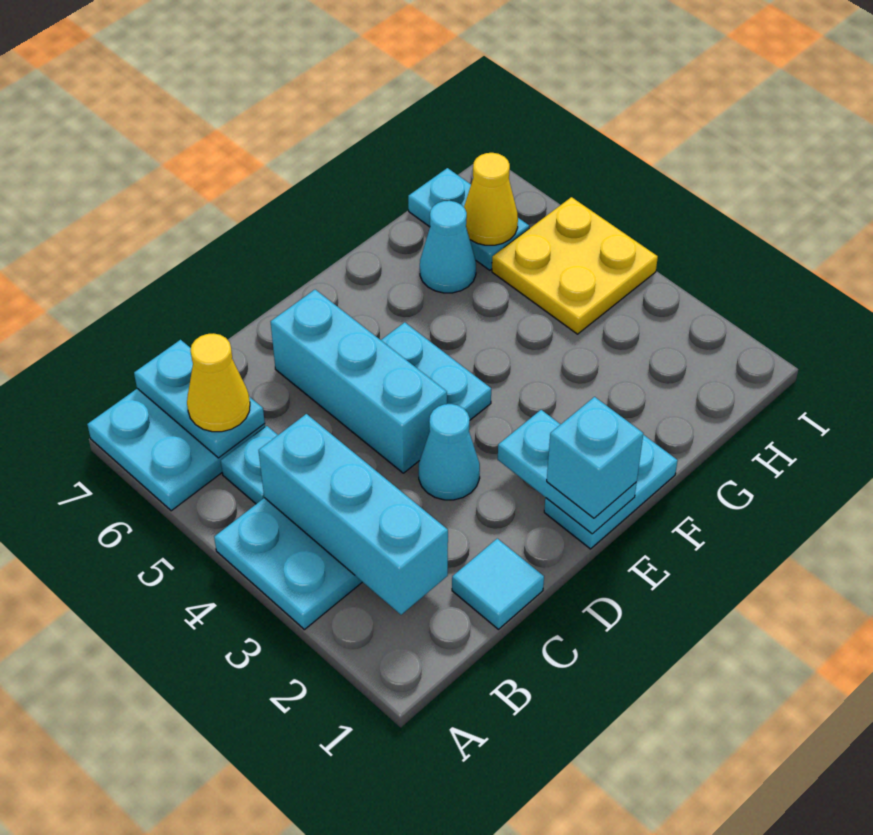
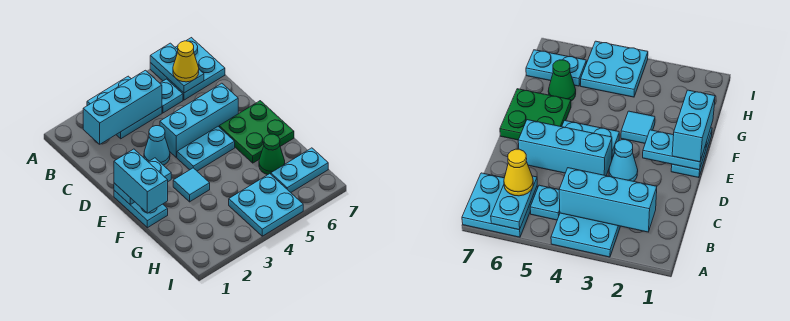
cyan 1x2 plate [134,340,265,458] -> cyan 1x2 plate turned to [150,43,204,93]
cyan 1x1 tile [452,539,544,629] -> cyan 1x1 tile moved to [173,168,210,202]
cyan 1x1 brick [547,397,643,518] -> cyan 1x2 brick [114,149,168,213]
none -> green 2x2 plate [219,101,294,163]
cyan 1x1 cone [420,201,476,293] -> green 1x1 cone [259,134,285,175]
yellow 2x2 plate [492,197,658,334] -> cyan 2x2 plate [229,174,303,236]
yellow 1x1 cone [464,153,518,245] -> none

